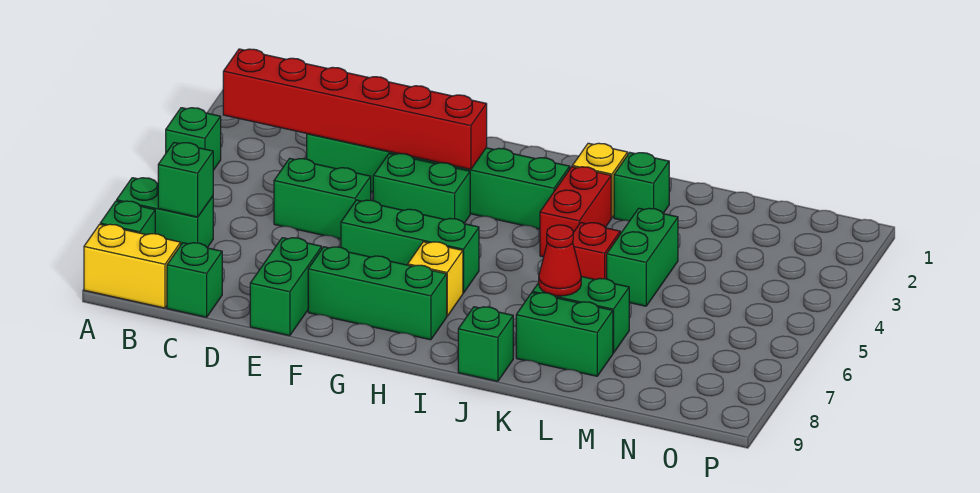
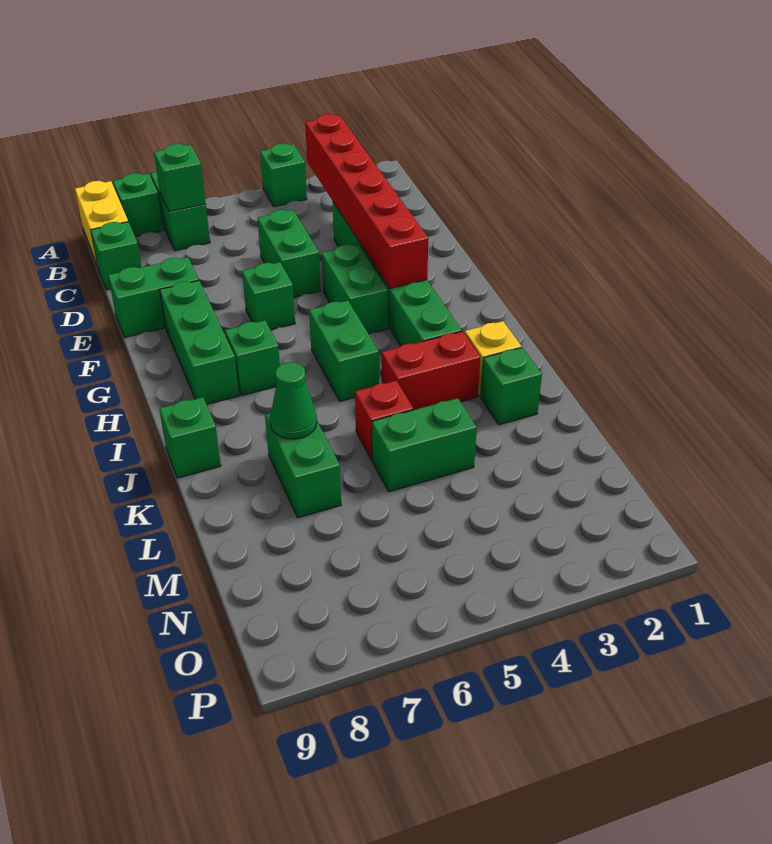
green 1x3 brick [341,200,479,293] -> green 1x1 brick [242,262,295,330]
yellow 1x1 brick [408,242,463,316] -> green 1x1 brick [225,320,280,395]
red 1x1 cone [539,225,581,296] -> green 1x1 cone [270,362,317,439]
green 1x2 brick [516,293,613,376] -> green 1x2 brick moved to [309,301,379,401]

